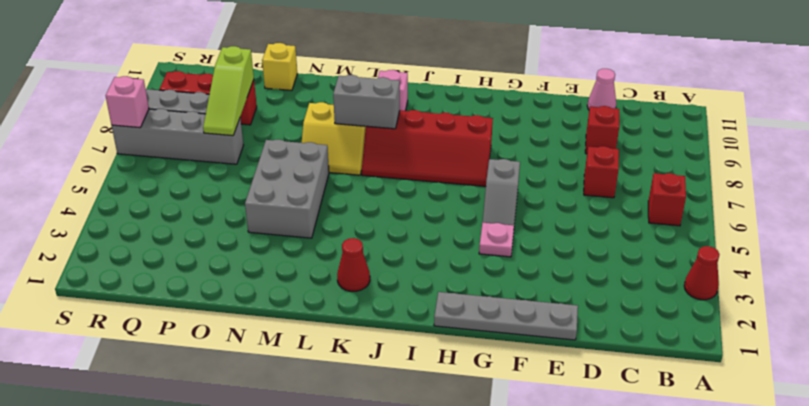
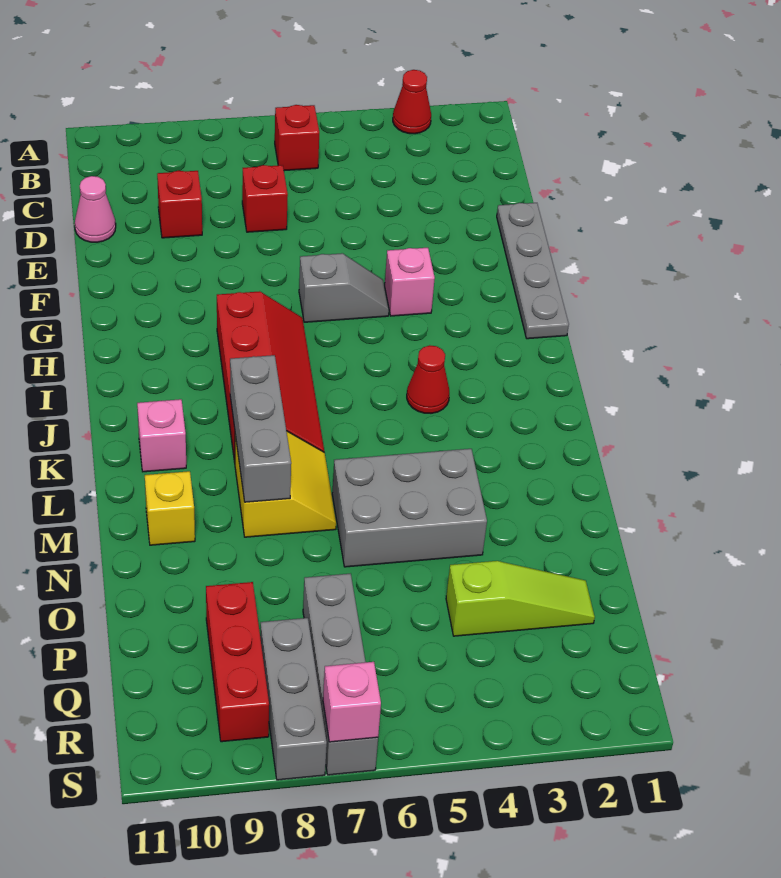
pink 1x1 plate [479,223,514,257] -> pink 1x1 brick [385,248,435,316]
red 1x1 cone [337,238,370,291] -> red 1x1 cone moved to [407,345,449,413]
grey 1x2 brick [333,75,400,129] -> grey 1x3 brick [230,355,291,502]
yellow 1x1 brick [262,43,297,90] -> yellow 1x1 brick moved to [145,471,195,545]
lime 1x3 slope [203,46,254,136] -> lime 1x3 slope moved to [446,561,595,636]

